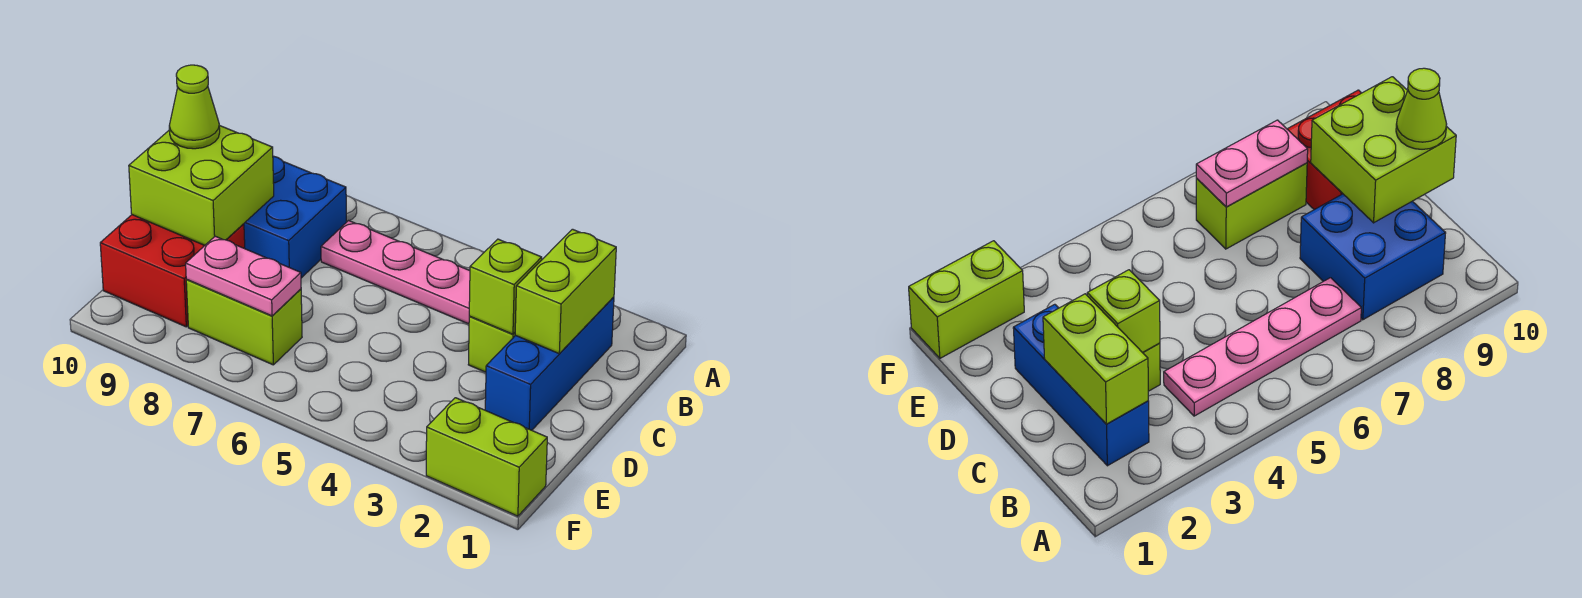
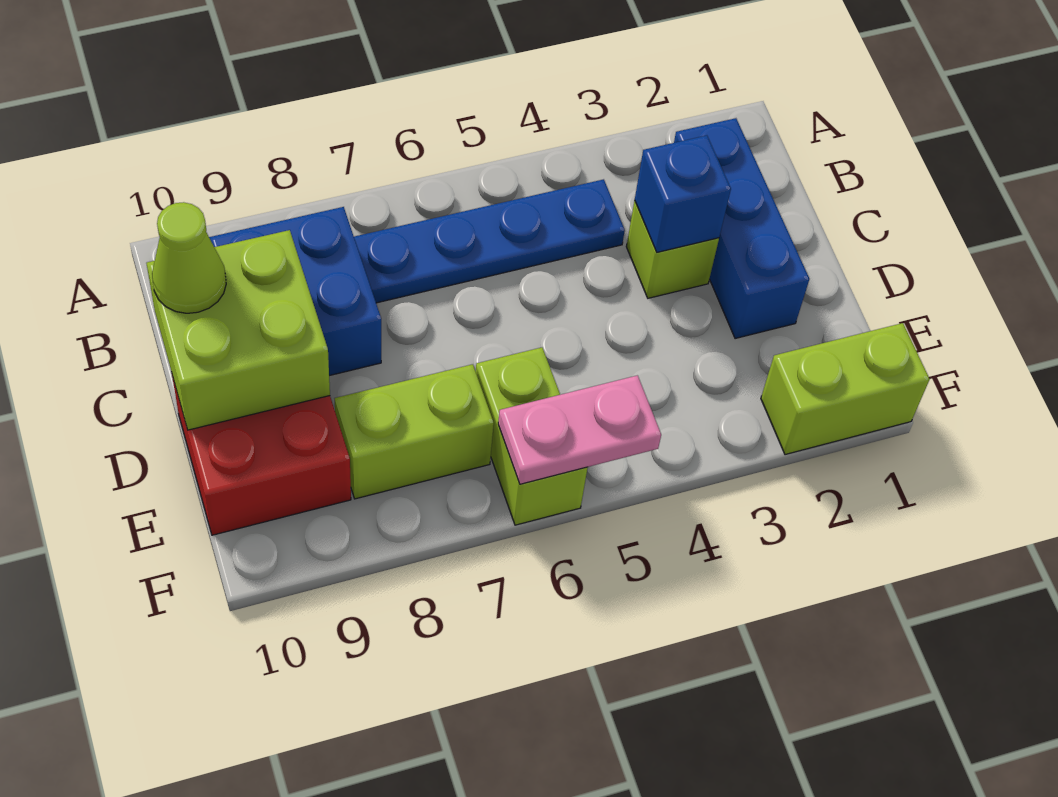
lime 1x2 brick [515,229,616,353] -> lime 1x2 brick moved to [476,347,588,525]
pink 1x4 plate [321,221,470,324] -> blue 1x4 plate [354,179,625,303]
lime 1x1 brick [469,239,542,334] -> blue 1x1 brick [635,135,731,252]
pink 1x2 plate [186,236,301,316] -> pink 1x2 plate moved to [498,375,661,484]

